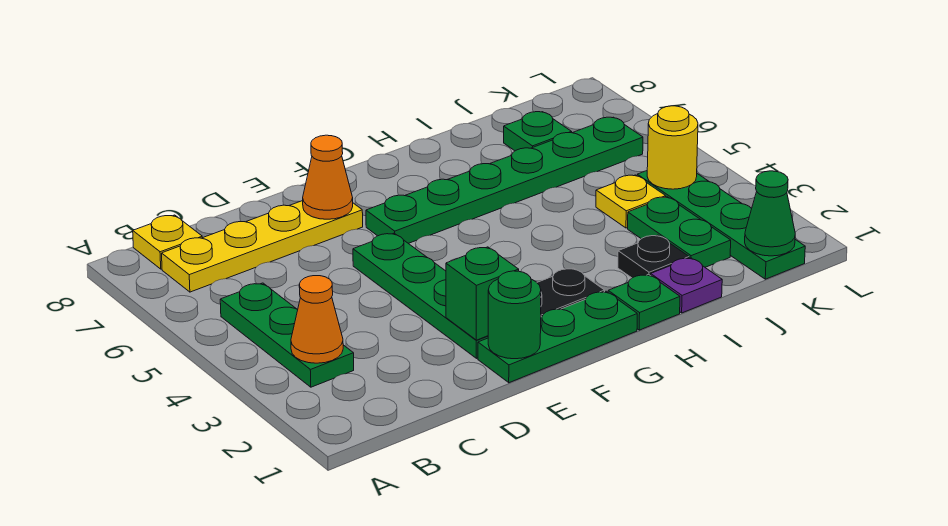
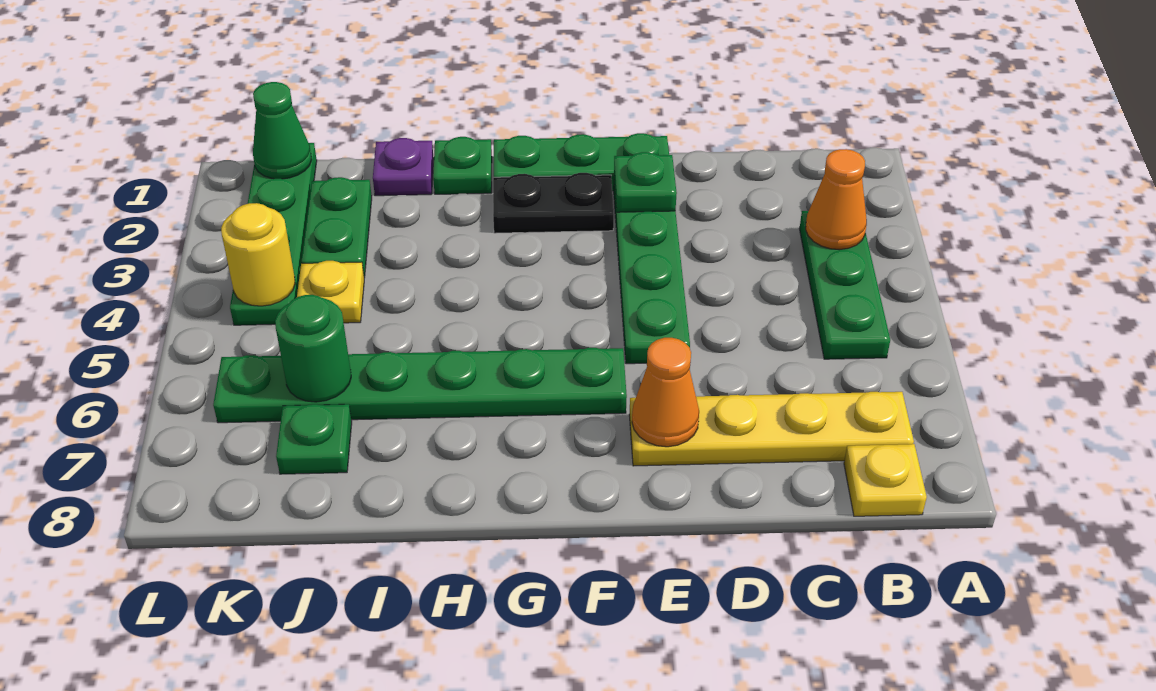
green 1x1 round brick [488,271,541,359] -> green 1x1 round brick moved to [275,295,351,402]
green 1x1 brick [446,247,519,340] -> green 1x1 plate [614,152,677,212]
black 1x1 plate [618,235,689,278] -> none

